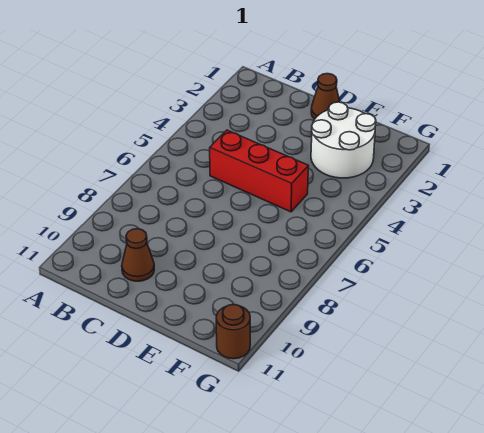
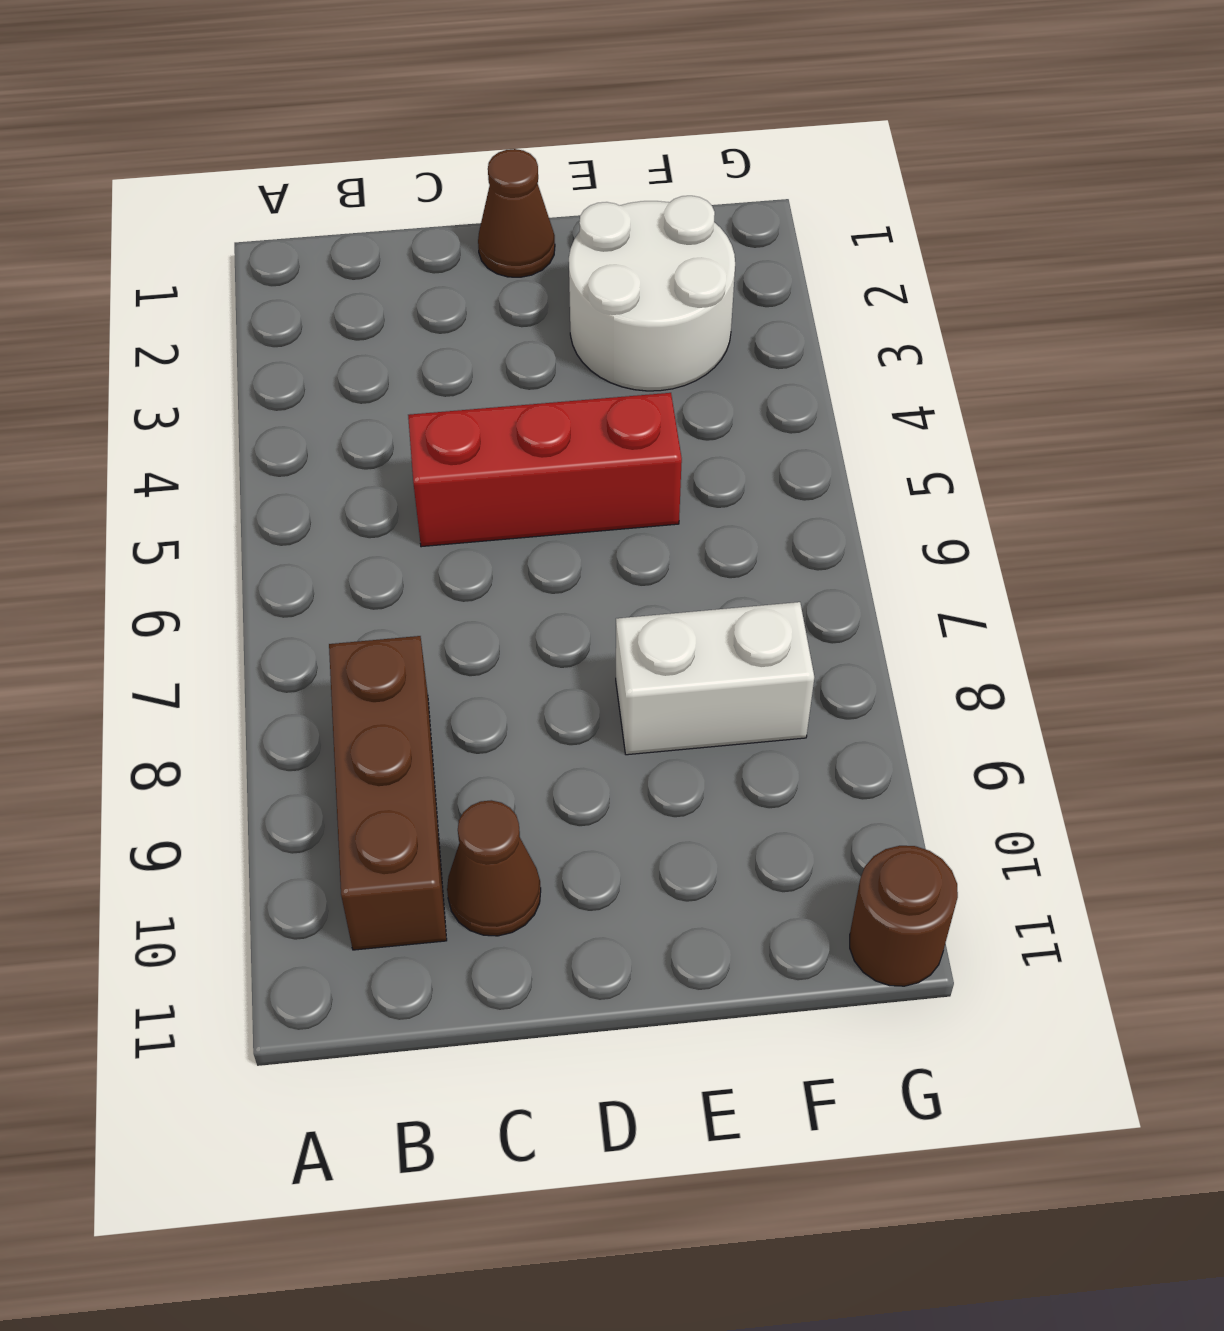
none -> brown 1x3 brick [329,636,447,950]
none -> white 1x2 brick [616,602,814,755]

